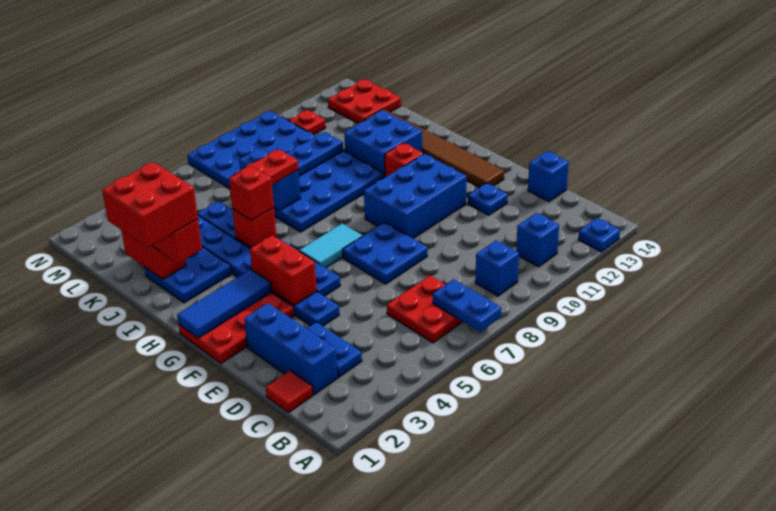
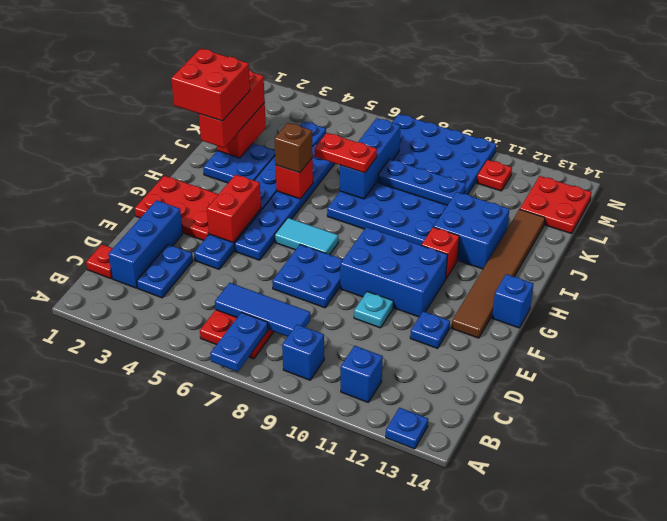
red 1x1 tile [266,371,313,412] -> red 1x1 plate [86,244,113,279]
blue 1x1 brick [528,151,569,201] -> blue 1x1 brick moved to [492,274,533,328]
none -> cyan 1x1 plate [354,292,393,328]
blue 1x3 tile [177,270,272,338] -> blue 1x3 tile moved to [215,283,310,337]
red 1x1 brick [229,166,274,220] -> brown 1x1 brick [275,123,313,173]
blue 1x2 brick [239,148,301,210] -> blue 1x3 brick [340,118,400,199]

